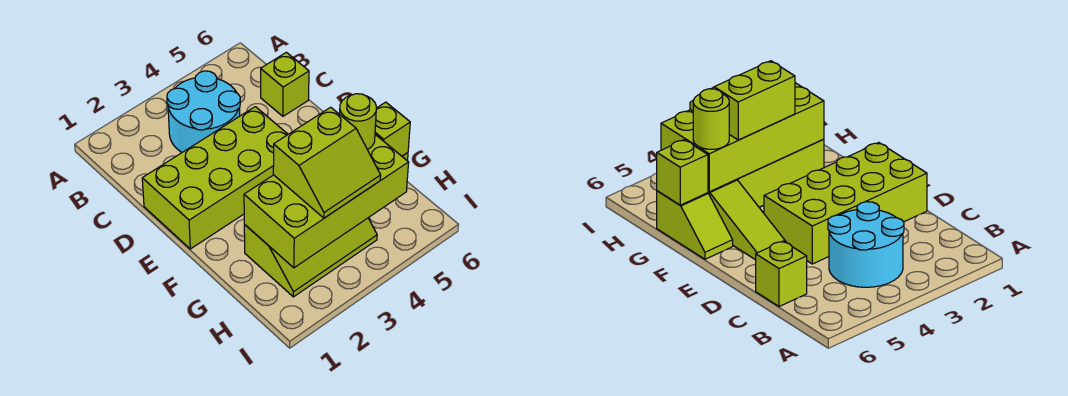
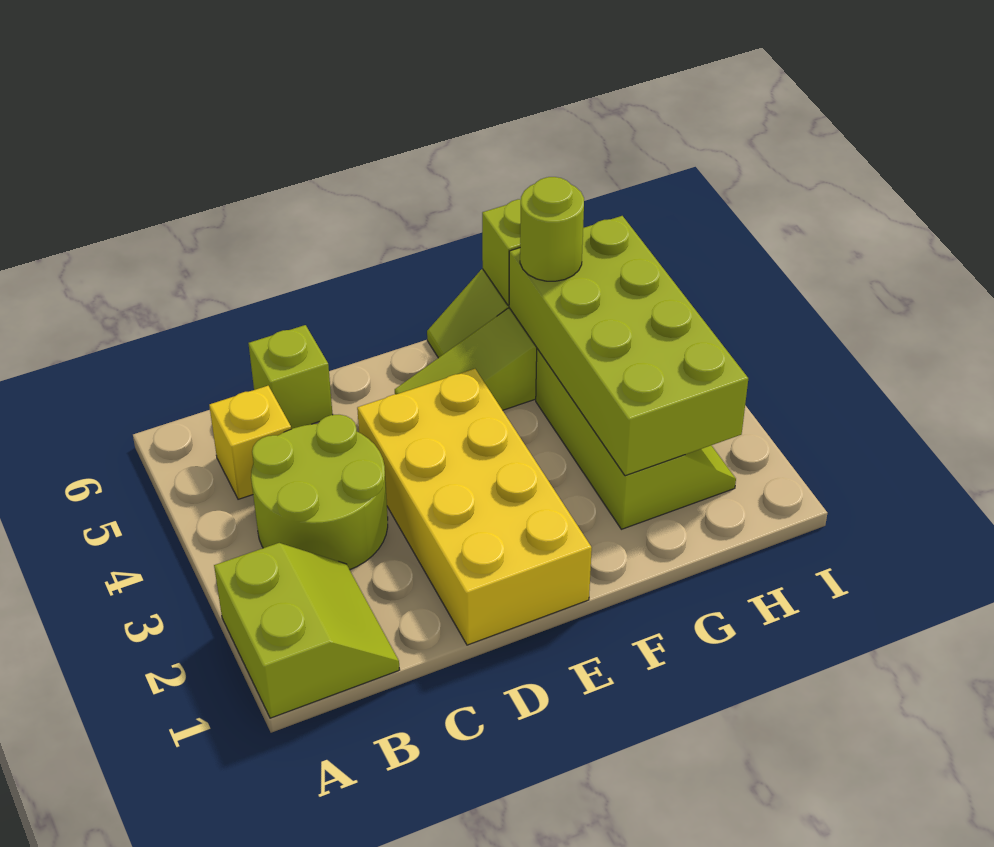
cyan 2x2 round brick [167,71,240,152] -> lime 2x2 round brick [251,415,388,570]
none -> yellow 1x1 brick [209,386,291,499]
lime 2x4 brick [142,107,288,249] -> yellow 2x4 brick [357,369,592,645]
lime 2x2 slope [273,107,381,218] -> lime 2x2 slope moved to [214,543,400,718]

